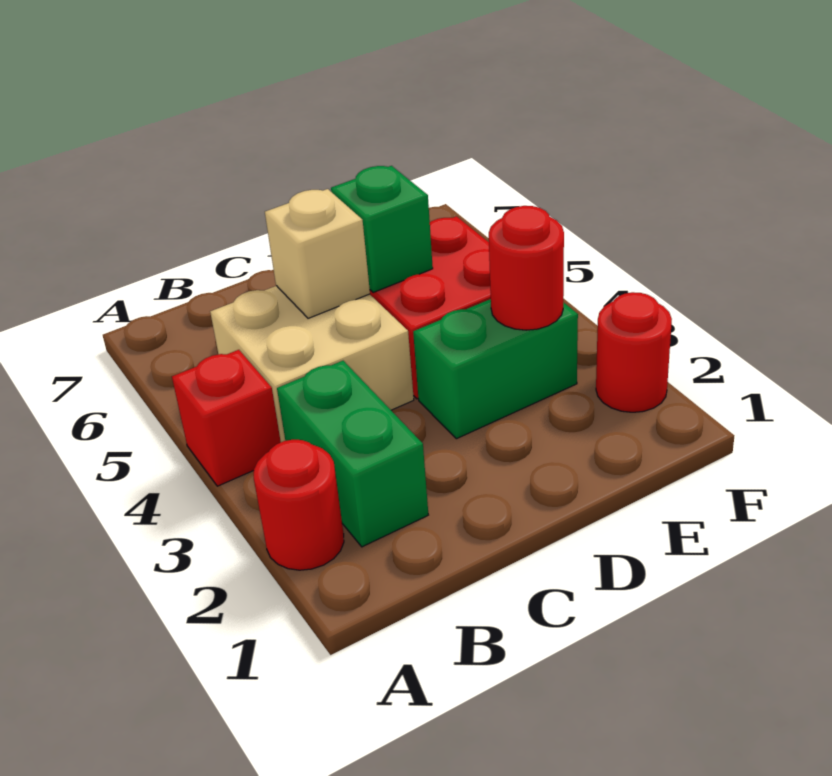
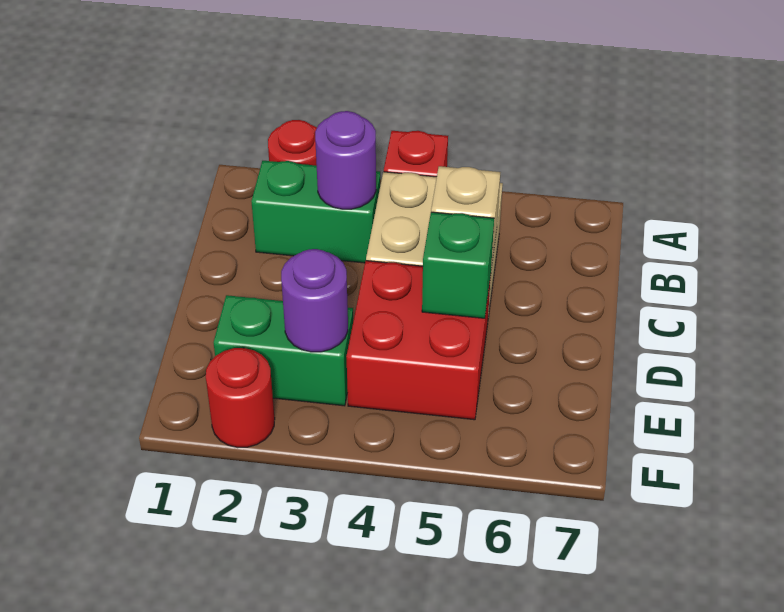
none -> purple 1x1 round brick [315,111,376,209]
green 1x2 brick [413,299,578,439] -> green 1x2 brick turned to [213,295,353,406]
red 1x1 round brick [489,206,564,330] -> purple 1x1 round brick [281,249,348,352]

